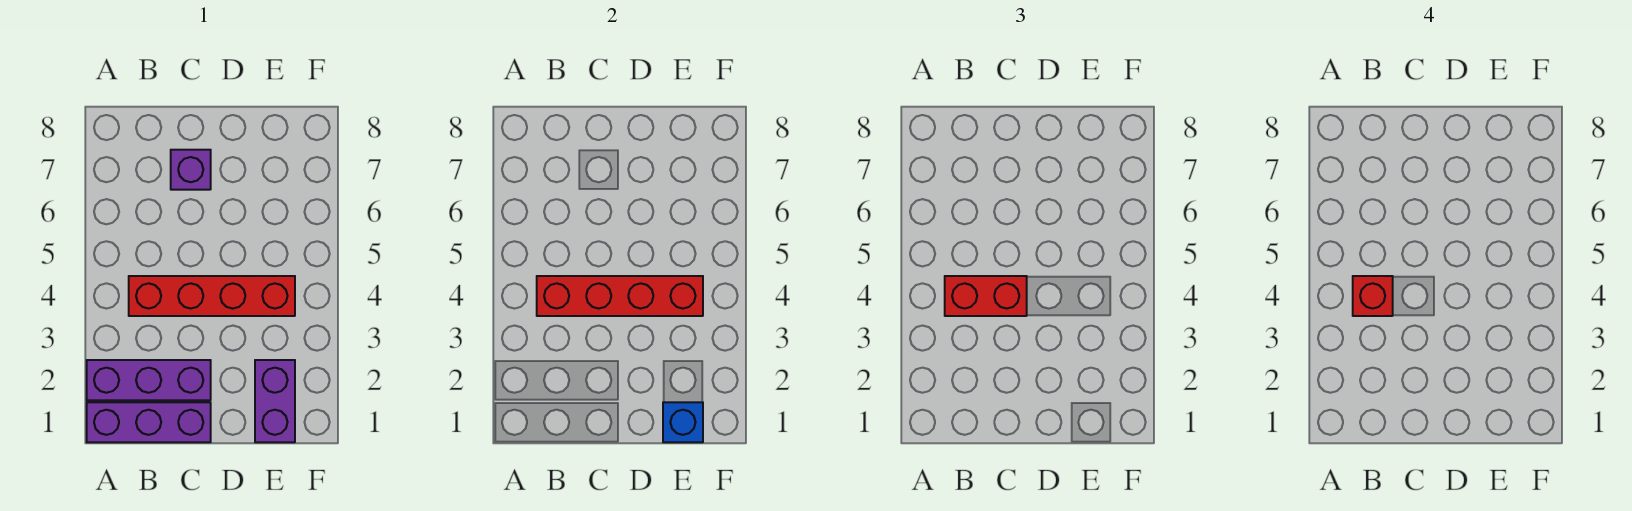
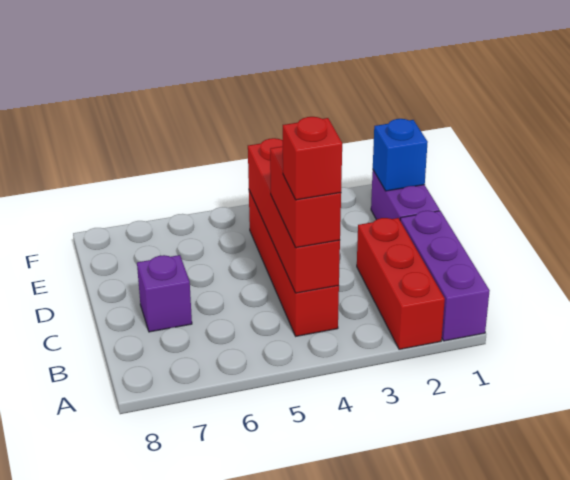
purple 1x3 brick [87,360,211,400] -> red 1x3 brick [357,218,445,349]
purple 1x2 brick [255,360,295,442] -> purple 1x2 brick turned to [371,170,440,220]

